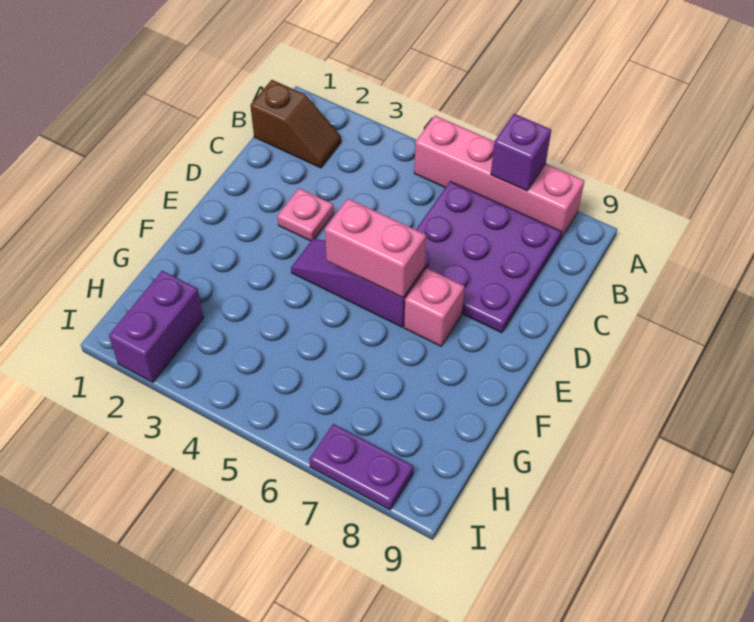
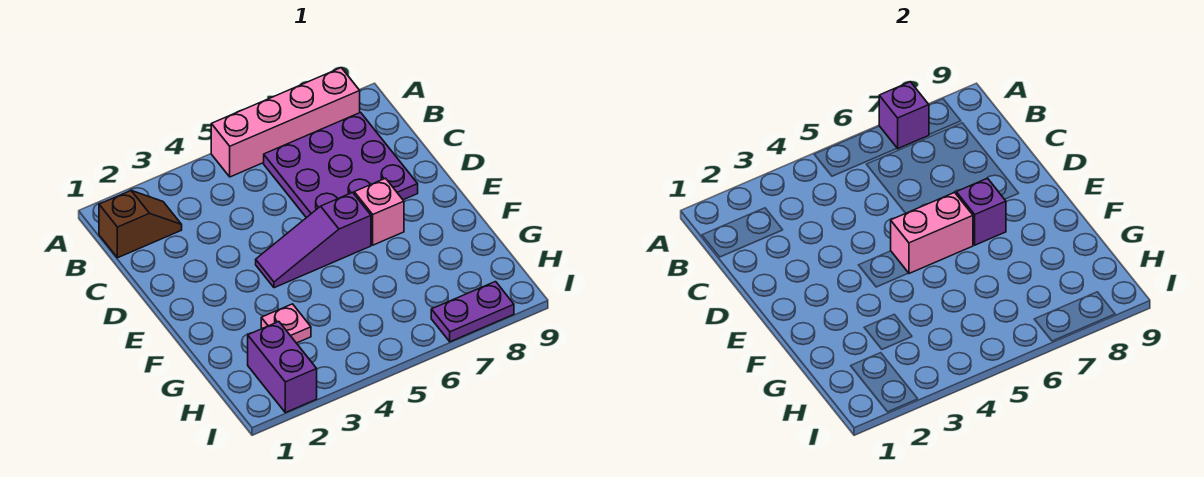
pink 1x1 plate [277,188,334,241] -> pink 1x1 plate moved to [261,304,311,343]
none -> purple 1x1 brick [956,178,1006,245]

